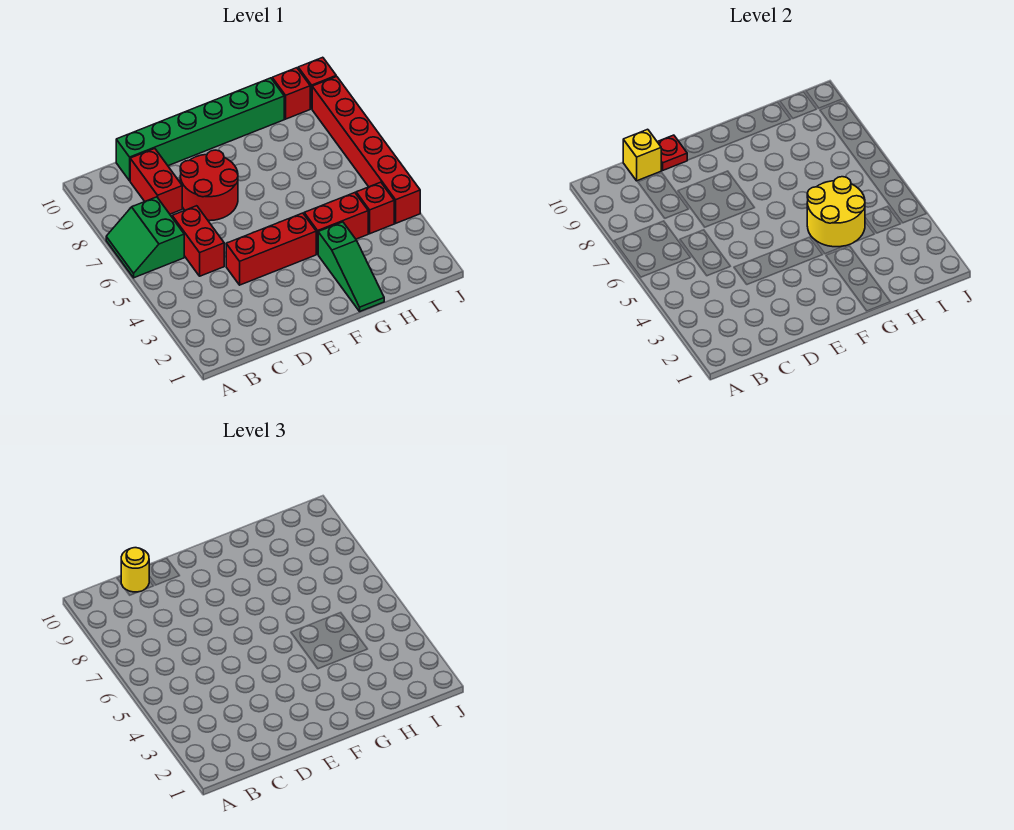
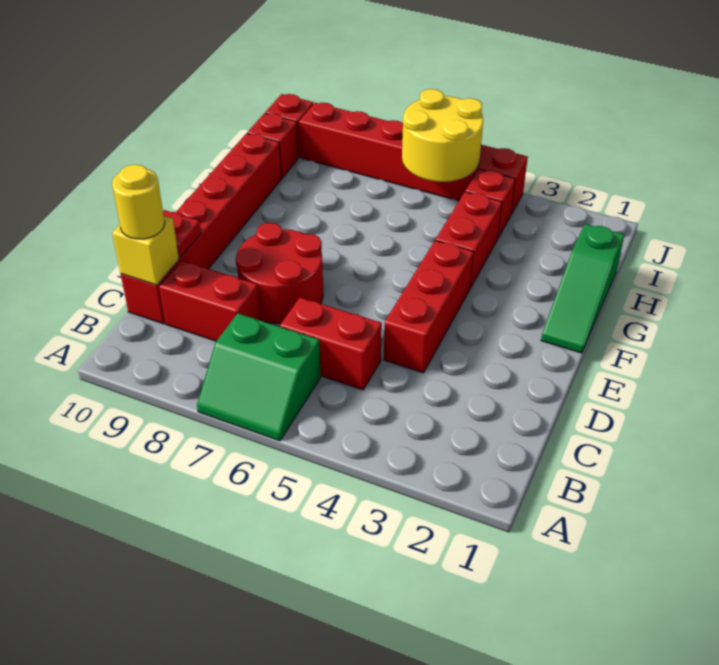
green 1x6 brick [116,78,284,181] -> red 1x6 brick [121,133,282,324]
green 1x3 slope [318,222,384,311] -> green 1x3 slope turned to [541,224,624,353]
yellow 2x2 round brick [807,177,865,247] -> yellow 2x2 round brick moved to [402,89,483,182]

